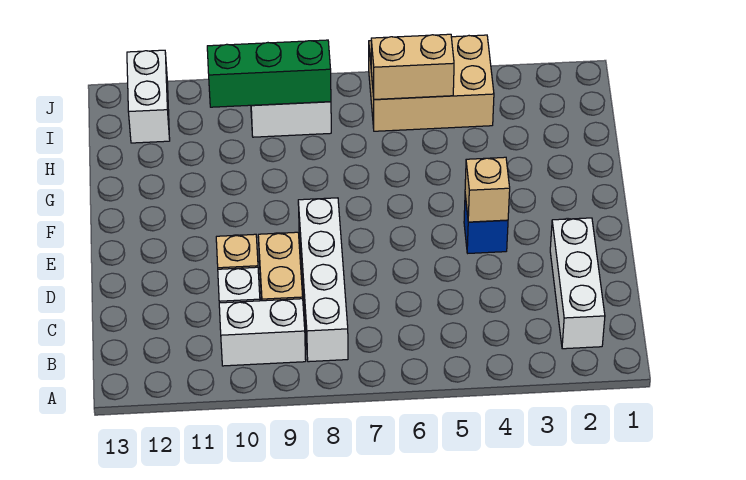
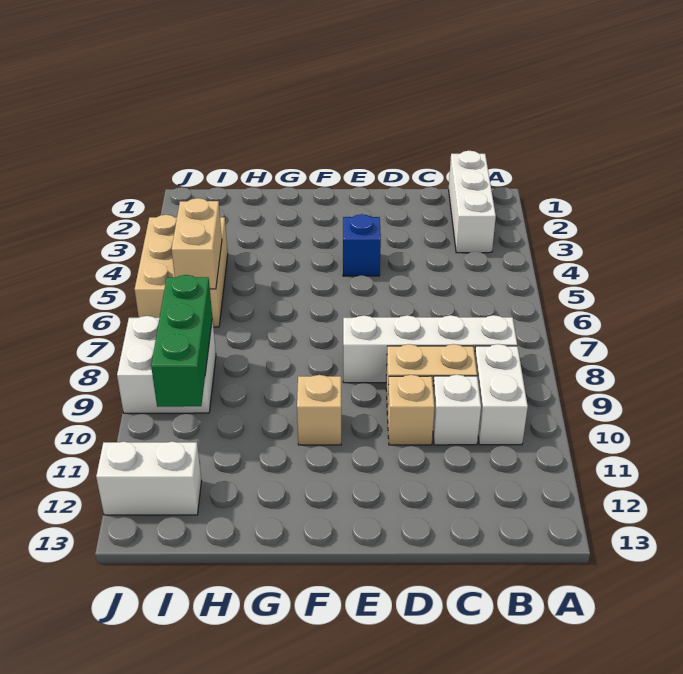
white 1x3 brick [550,218,605,349] -> white 1x3 brick turned to [449,151,496,253]
tan 1x1 brick [465,157,510,222] -> tan 1x1 brick moved to [297,375,341,445]

